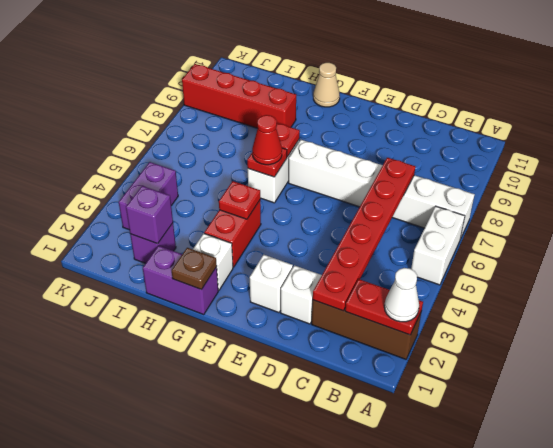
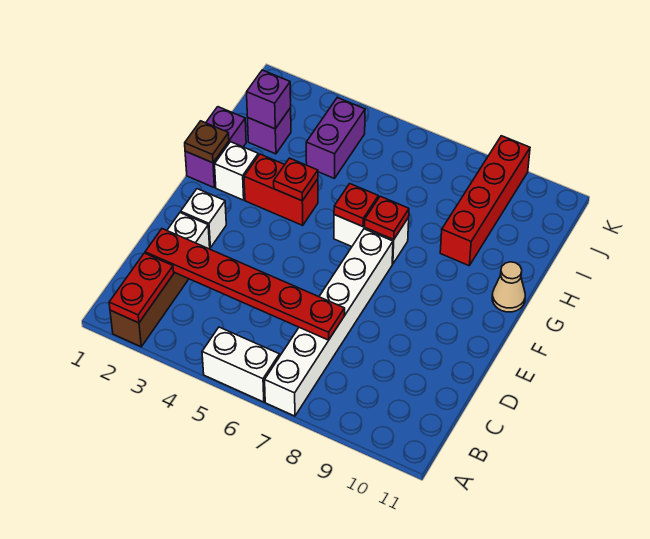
white 1x1 cone [384,268,419,322] -> none
red 1x1 cone [252,115,282,165] -> none
purple 1x2 brick [119,162,178,229] -> purple 1x2 brick turned to [306,98,365,178]

